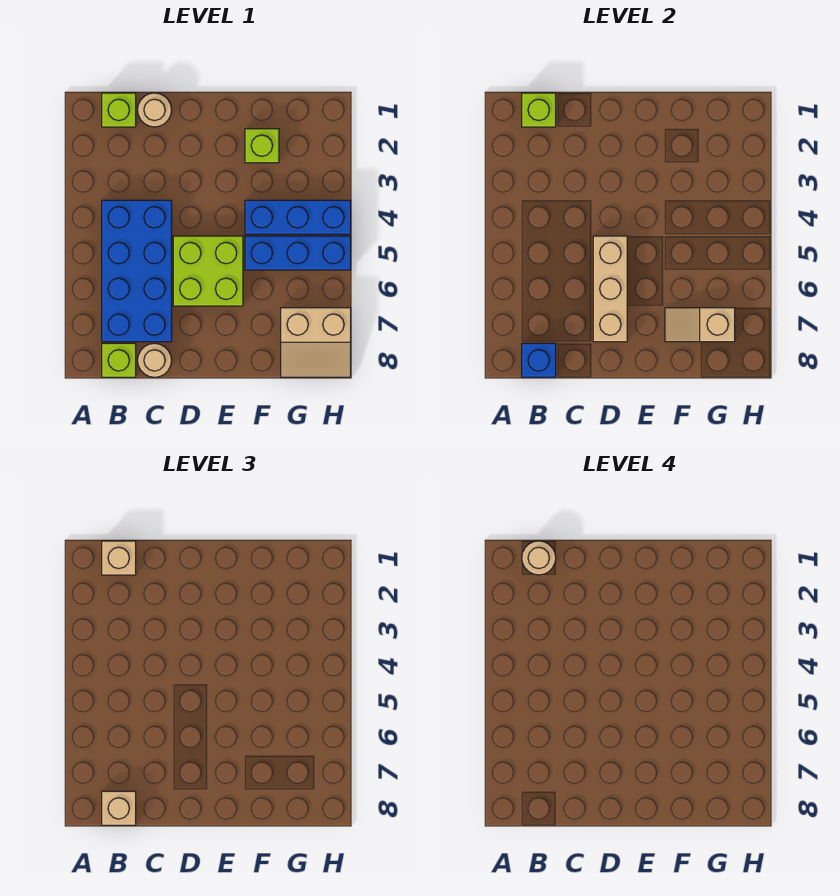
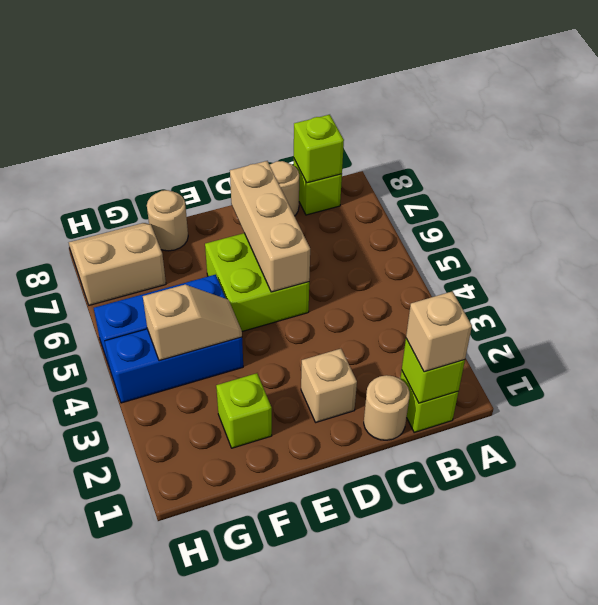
tan 1x1 round brick [522,541,556,575] -> tan 1x1 round brick moved to [147,190,188,251]
blue 2x4 brick [102,200,172,342] -> none
blue 1x1 brick [522,343,556,377] -> lime 1x1 brick [294,115,344,183]
tan 1x1 brick [102,791,136,825] -> tan 1x1 brick moved to [301,349,357,422]
tan 1x2 slope [665,308,735,342] -> tan 1x2 slope moved to [143,285,242,361]

